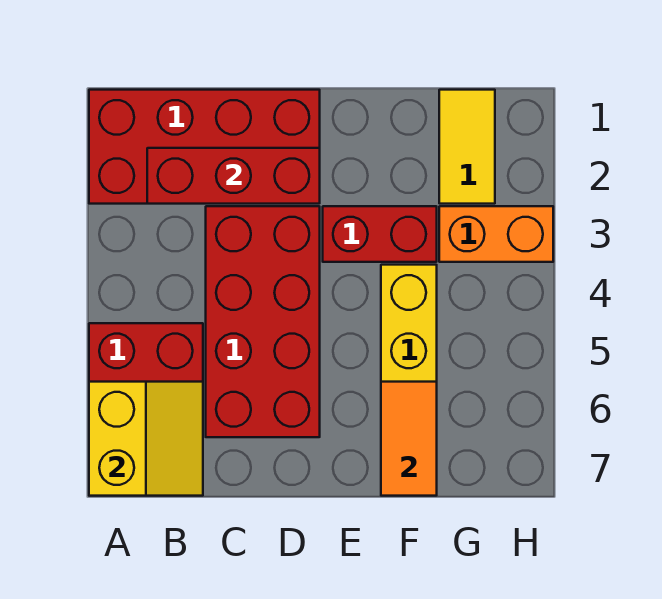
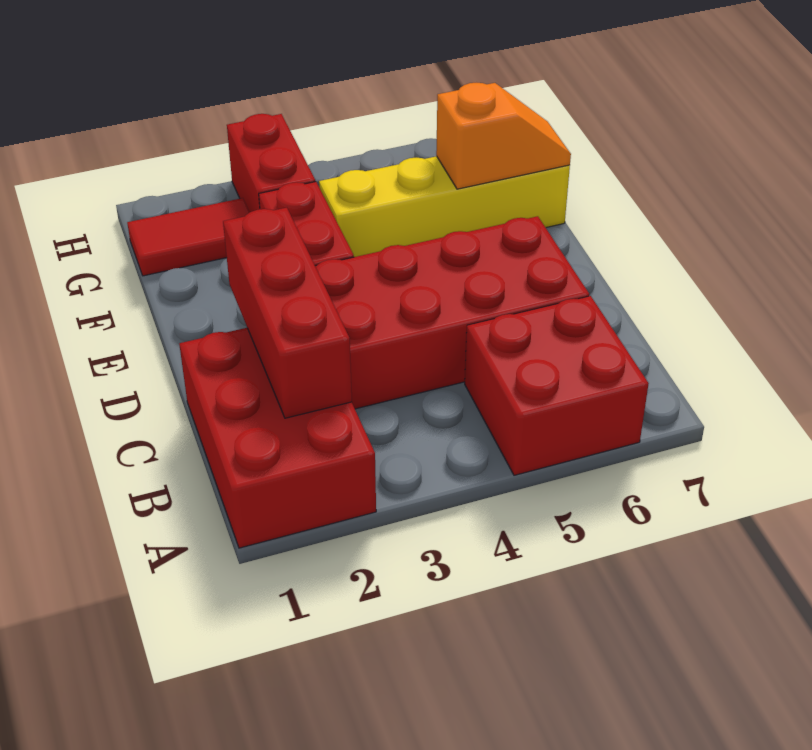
red 2x4 brick [89,90,320,204] -> red 2x3 brick [179,328,376,548]
yellow 2x2 slope [89,382,203,496] -> none
orange 1x2 tile [381,382,437,496] -> orange 1x2 slope [436,83,571,189]
yellow 1x2 tile [439,90,495,204] -> red 1x2 tile [127,198,249,276]
orange 1x2 brick [439,206,553,262] -> red 1x2 brick [227,114,315,213]

